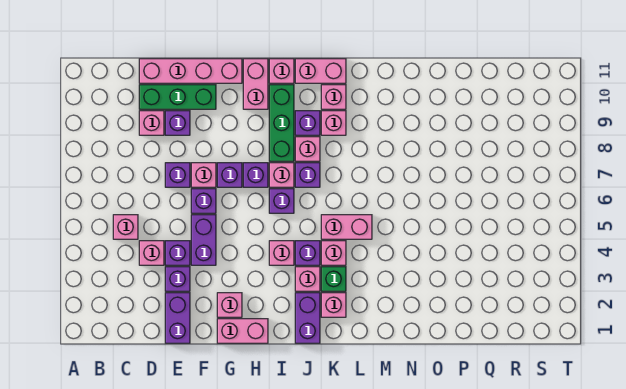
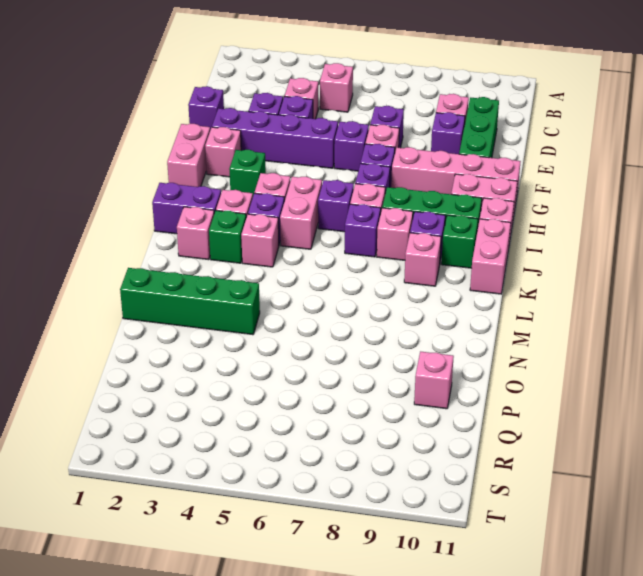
pink 1x4 brick [139,59,242,83] -> pink 1x4 brick turned to [391,147,521,206]
purple 1x2 brick [165,293,190,343] -> purple 1x1 brick [188,86,224,130]
purple 1x2 brick [191,215,216,265] -> purple 1x4 brick [212,108,338,168]
none -> green 1x1 brick [229,150,266,195]
none -> green 1x1 brick [441,215,478,268]
pink 1x2 brick [321,215,372,239] -> pink 1x2 brick moved to [280,177,322,249]
pink 1x1 brick [321,85,346,109] -> pink 1x1 brick moved to [414,352,454,409]
none -> green 1x4 brick [120,268,260,335]

